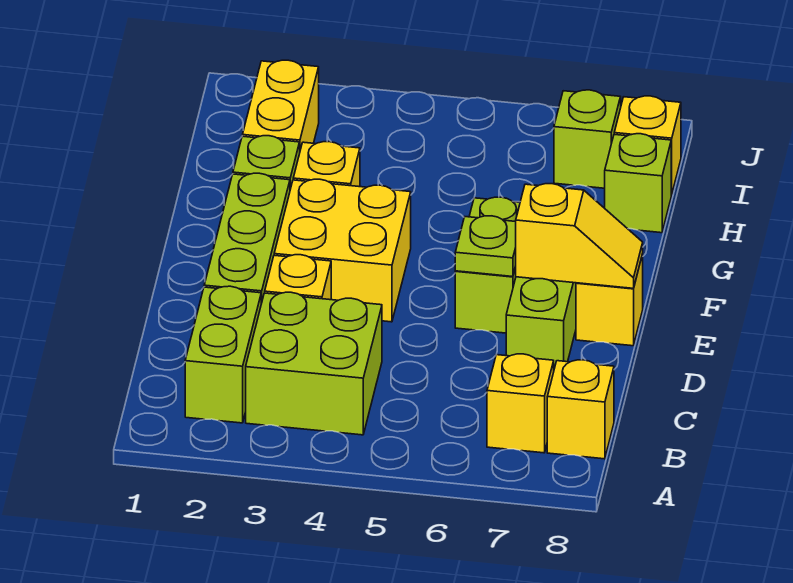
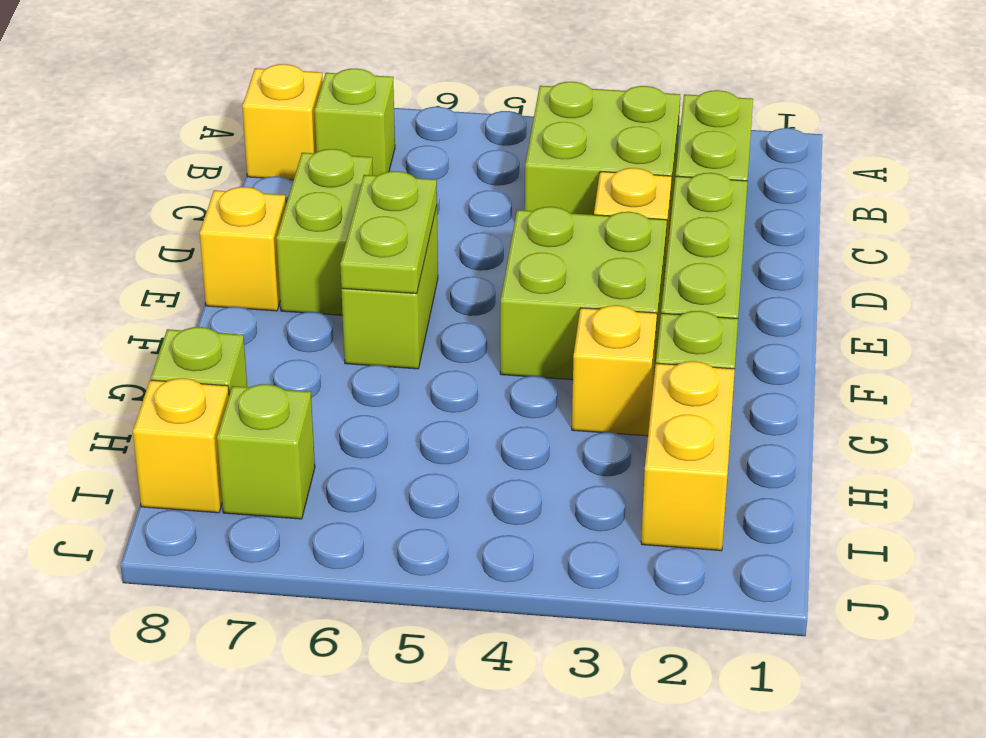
yellow 1x1 brick [487,354,554,453] -> lime 1x1 brick [315,69,395,176]
yellow 2x2 brick [274,179,411,322] -> lime 2x2 brick [500,207,667,380]
lime 1x1 plate [455,216,516,277] -> lime 1x2 plate [340,171,437,294]
yellow 1x2 slope [515,184,643,288] -> none

